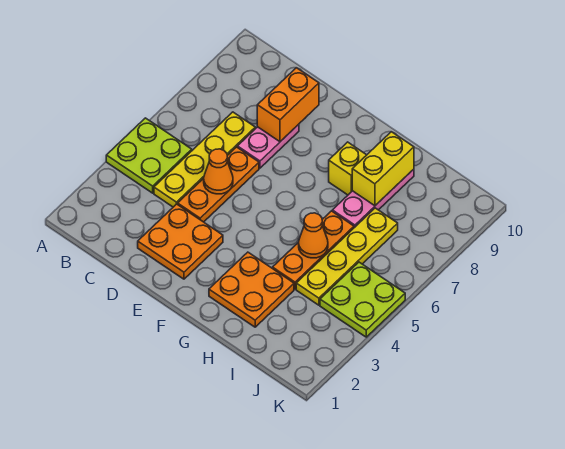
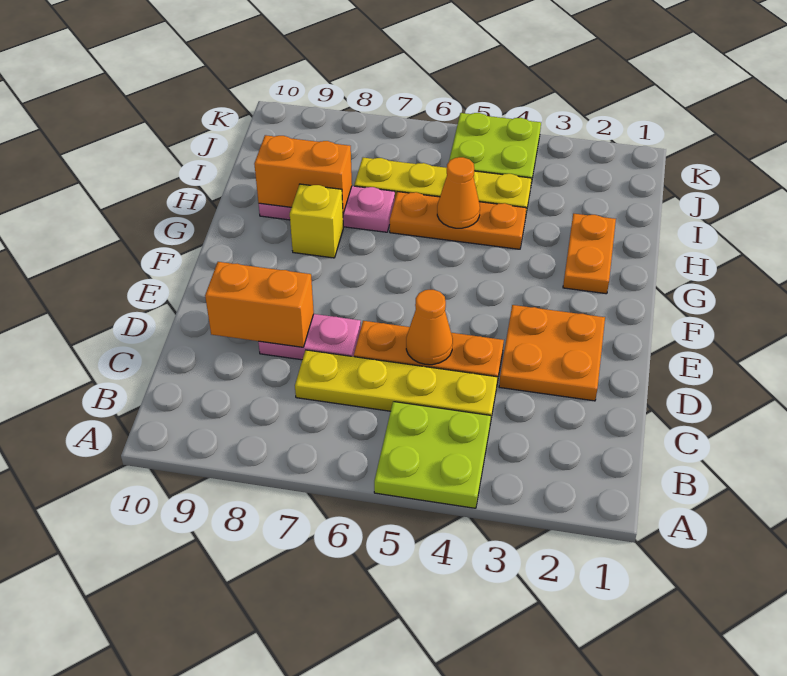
orange 2x2 plate [209,252,294,327] -> orange 1x2 plate [563,214,616,294]
yellow 1x2 brick [352,132,414,206] -> orange 1x2 brick [254,135,352,213]

